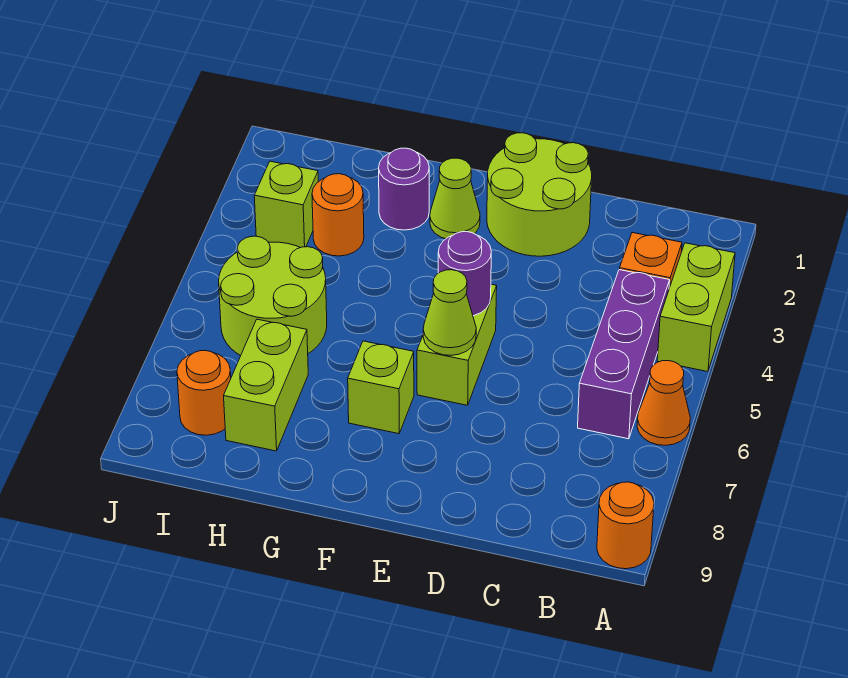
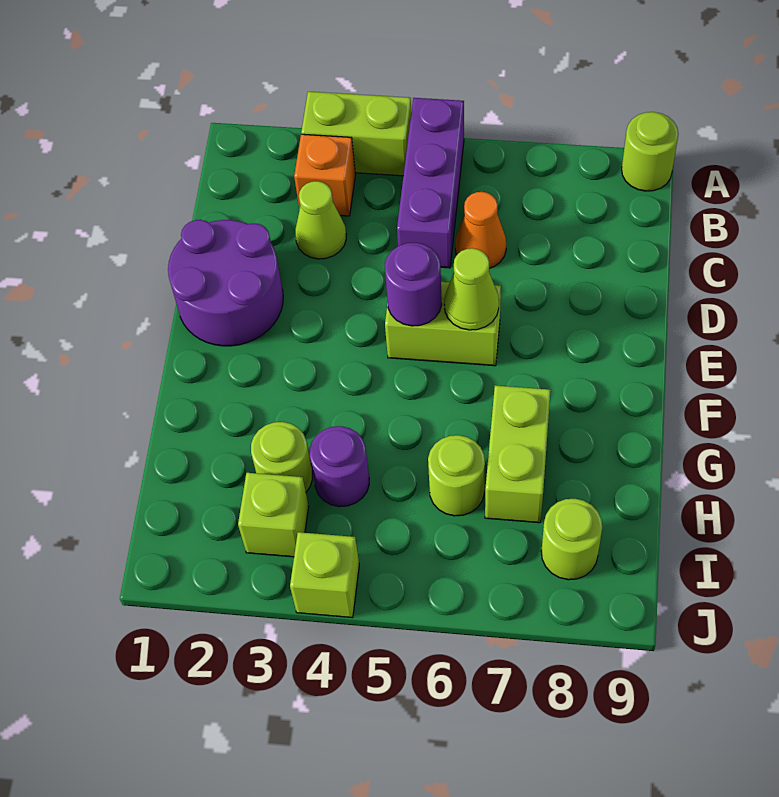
orange 1x1 cone [637,361,690,445] -> orange 1x1 cone moved to [455,192,506,268]
orange 1x1 round brick [597,482,654,569] -> lime 1x1 round brick [622,112,678,191]
purple 1x3 brick [578,270,670,439] -> purple 1x3 brick turned to [397,98,464,268]
lime 2x2 round brick [487,133,592,256] -> purple 2x2 round brick [168,220,283,346]
lime 1x1 cone [430,158,480,239] -> lime 1x1 cone moved to [295,181,346,259]
lime 1x1 brick [348,341,414,434] -> lime 1x1 brick moved to [290,532,359,618]
purple 1x1 round brick [379,148,429,230] -> purple 1x1 round brick moved to [310,426,369,507]
orange 1x1 round brick [312,174,364,256] -> lime 1x1 round brick [251,422,312,492]
lime 2x2 round brick [219,236,327,355] -> lime 1x1 round brick [428,435,485,516]
lime 1x2 brick [224,319,308,451] -> lime 1x2 brick turned to [485,385,551,523]
orange 1x1 round brick [177,351,231,435] -> lime 1x1 round brick [541,499,602,580]

